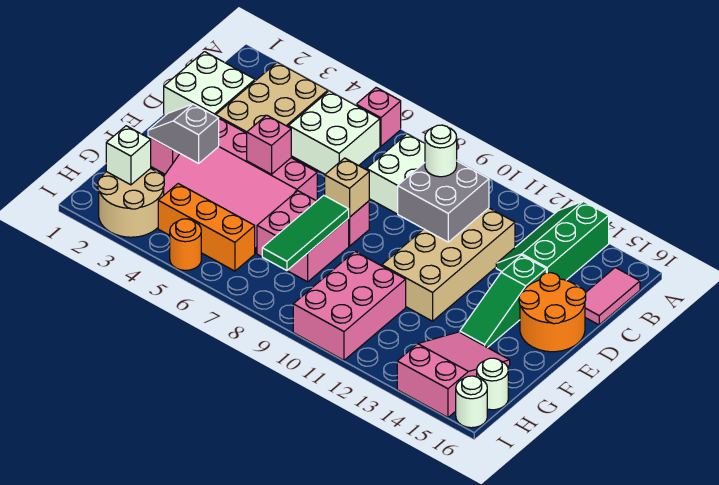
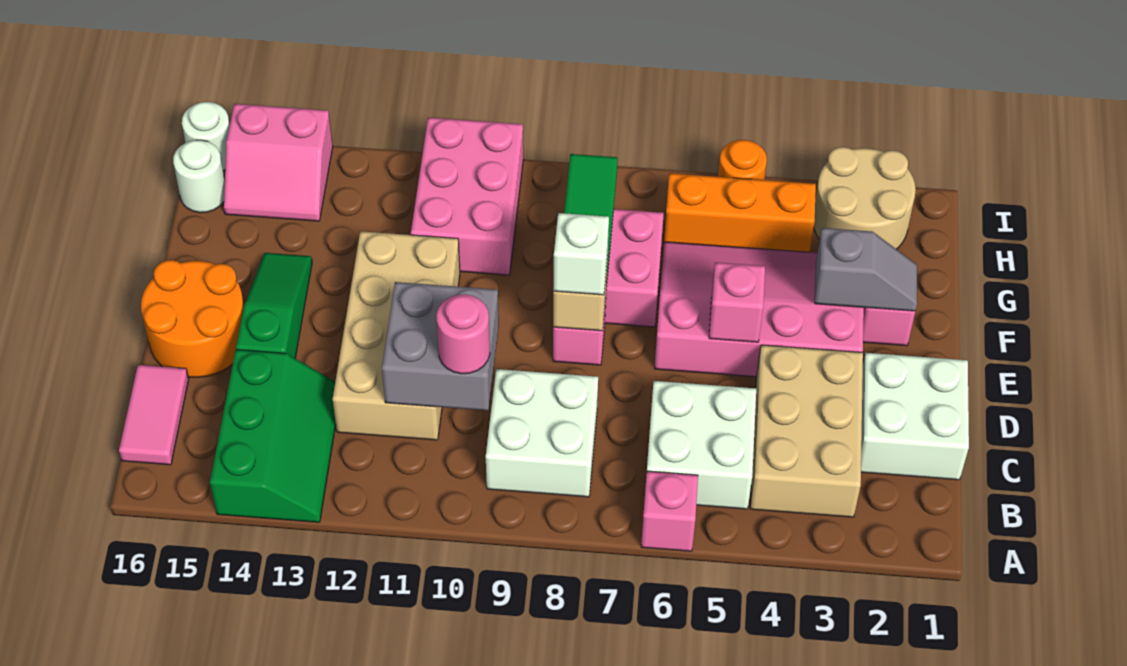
white 1x1 round brick [425,125,457,177] -> pink 1x1 round brick [436,294,490,374]
pink 2x3 slope [397,332,510,417] -> pink 2x2 slope [224,104,333,221]
white 1x1 brick [106,126,151,185] -> white 1x1 brick moved to [553,213,609,295]

